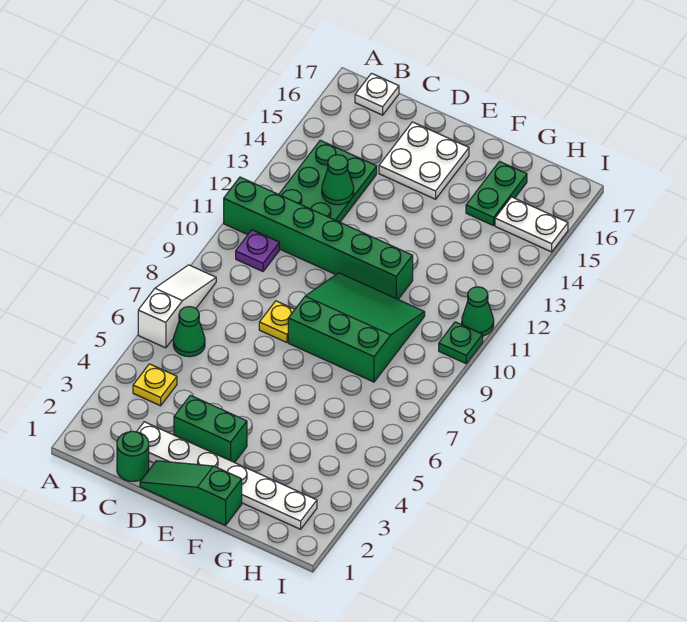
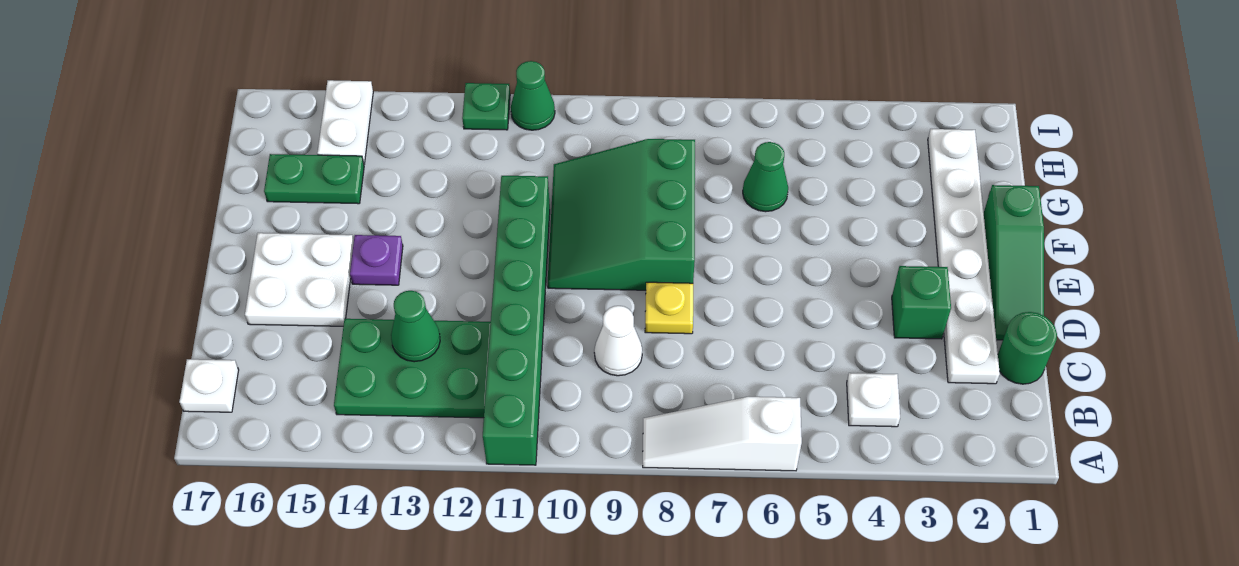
yellow 1x1 plate [133,364,177,406] -> white 1x1 plate [847,373,900,427]
green 1x1 cone [173,307,205,357] -> green 1x1 cone moved to [743,142,788,212]
purple 1x1 plate [236,230,279,271] -> purple 1x1 plate moved to [350,235,403,285]
none -> white 1x1 cone [594,306,642,376]
green 1x2 brick [174,395,247,463] -> green 1x1 brick [892,266,951,339]
green 1x1 plate [439,322,483,364] -> green 1x1 plate moved to [462,83,510,130]

